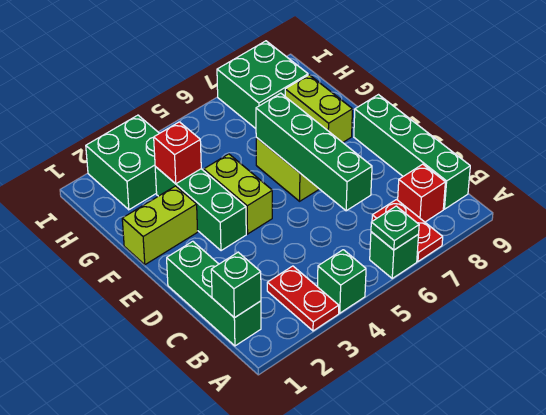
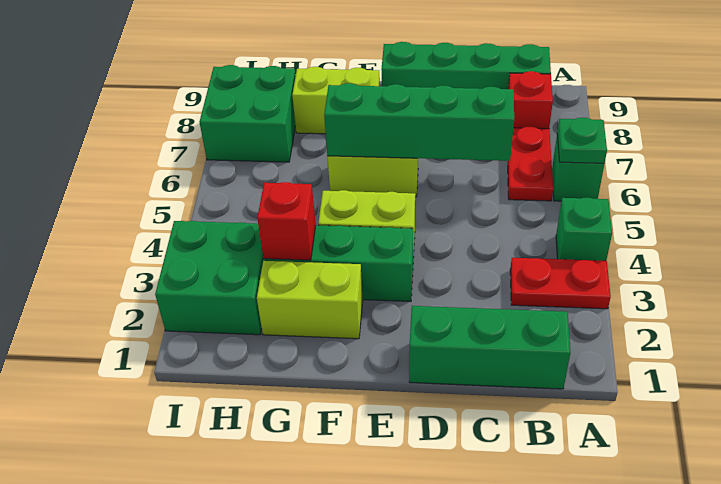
red 1x2 plate [372,200,443,261] -> red 1x2 plate turned to [508,127,553,201]
green 1x1 brick [211,252,261,318] -> none
lime 1x2 brick [122,186,198,265] -> lime 1x2 brick turned to [257,261,363,339]

